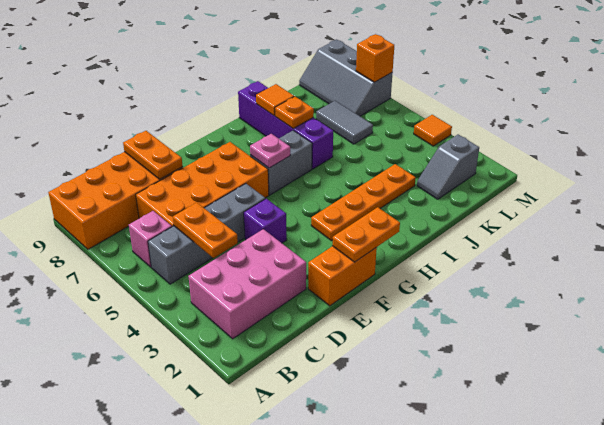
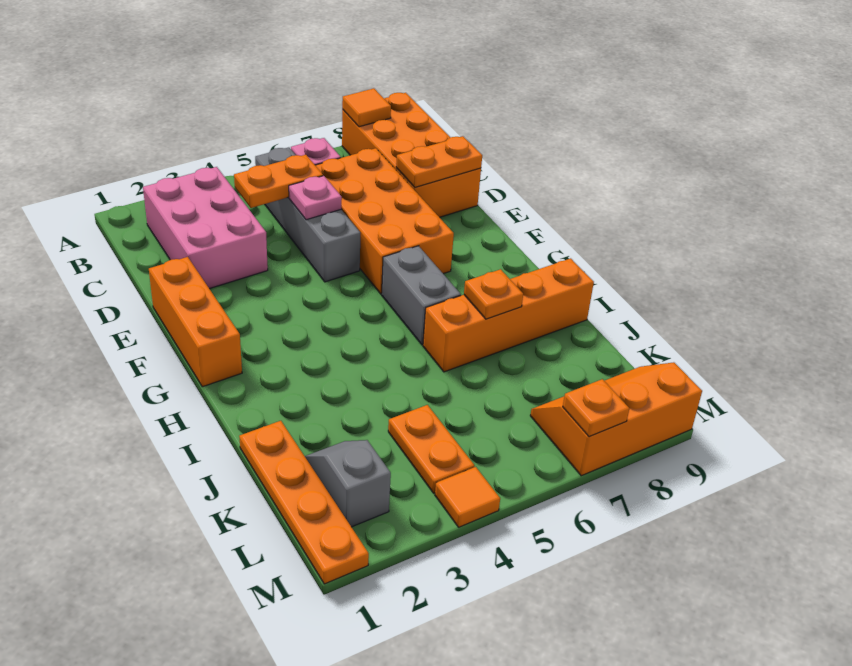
orange 1x2 brick [308,246,377,306] -> orange 1x3 brick [149,257,242,387]
purple 1x1 brick [244,199,287,243] -> none
orange 1x2 plate [332,207,400,262] -> orange 1x2 plate moved to [388,405,475,493]
orange 1x4 plate [311,164,416,241] -> orange 1x4 plate moved to [239,421,369,584]
pink 1x1 plate [250,134,290,168] -> pink 1x1 plate moved to [289,176,342,220]
purple 1x4 brick [238,81,333,169] -> orange 1x4 brick [423,258,594,372]
orange 1x1 tile [256,84,294,115] -> orange 1x1 tile moved to [342,88,391,127]
grey 1x2 tile [316,101,373,144] -> none
grey 2x3 slope [299,39,393,116] -> orange 2x3 slope [530,363,702,476]
orange 1x1 brick [356,34,394,82] -> orange 1x1 plate [563,379,629,437]

